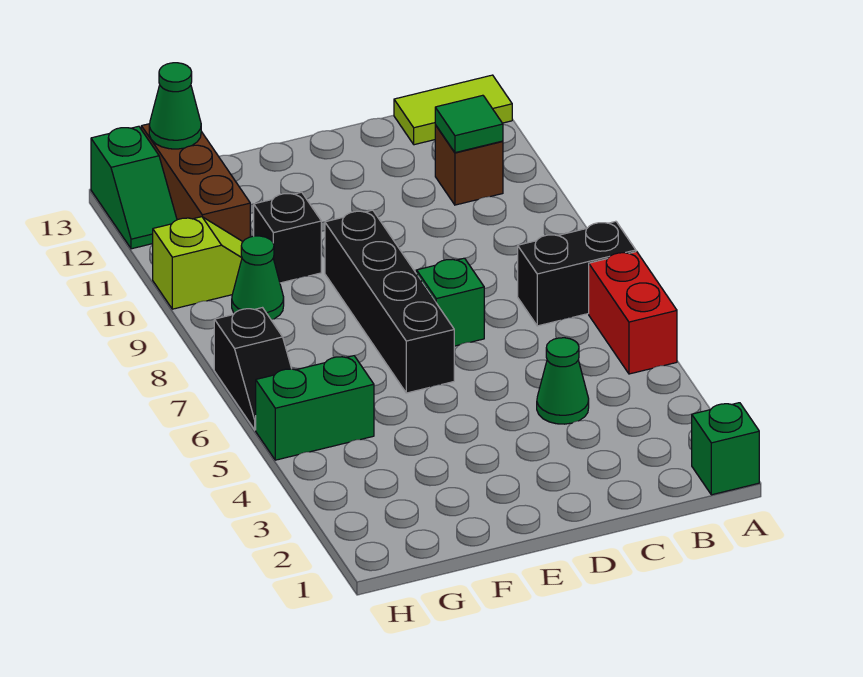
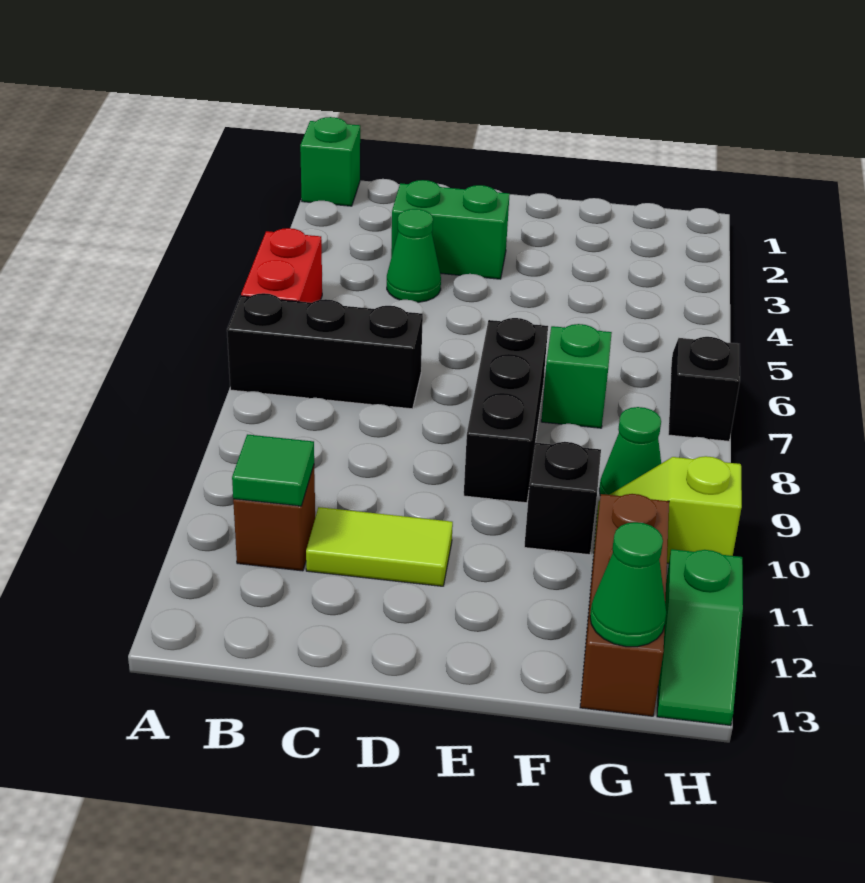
black 1x2 brick [518,221,636,326] -> black 1x3 brick [227,293,423,409]
lime 1x2 tile [394,75,512,145] -> lime 1x2 tile moved to [306,507,453,586]
green 1x1 brick [417,258,484,346] -> green 1x1 brick moved to [541,324,612,428]
black 1x4 brick [325,210,454,393] -> black 1x3 brick [464,318,548,503]
green 1x2 brick [256,356,374,460] -> green 1x2 brick moved to [391,180,510,279]
green 1x2 slope [91,126,177,249] -> green 1x2 slope turned to [657,549,743,725]

